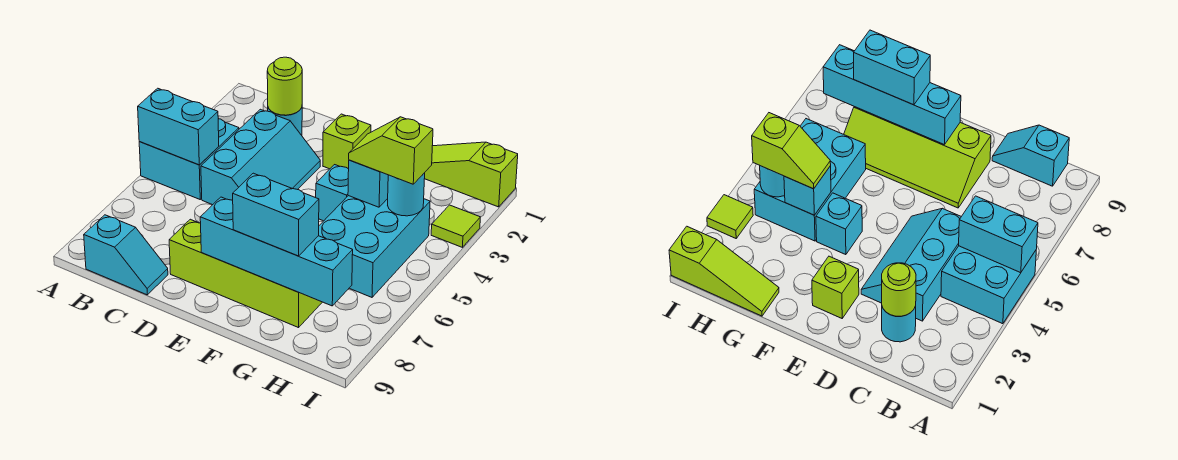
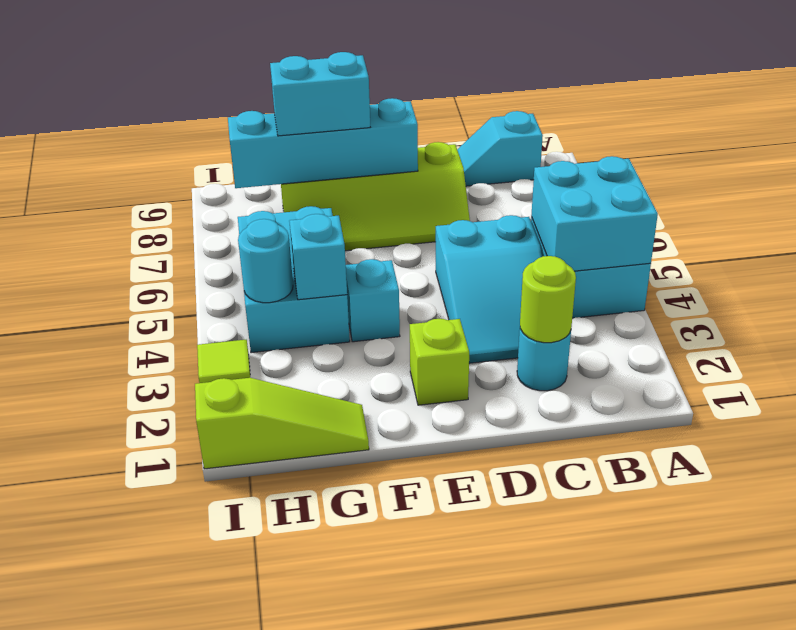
cyan 1x2 brick [138,88,219,165] -> cyan 2x2 brick [531,156,658,271]
cyan 2x3 slope [201,109,320,205] -> cyan 2x3 slope turned to [436,215,542,363]
lime 1x2 slope [349,117,433,184] -> none

